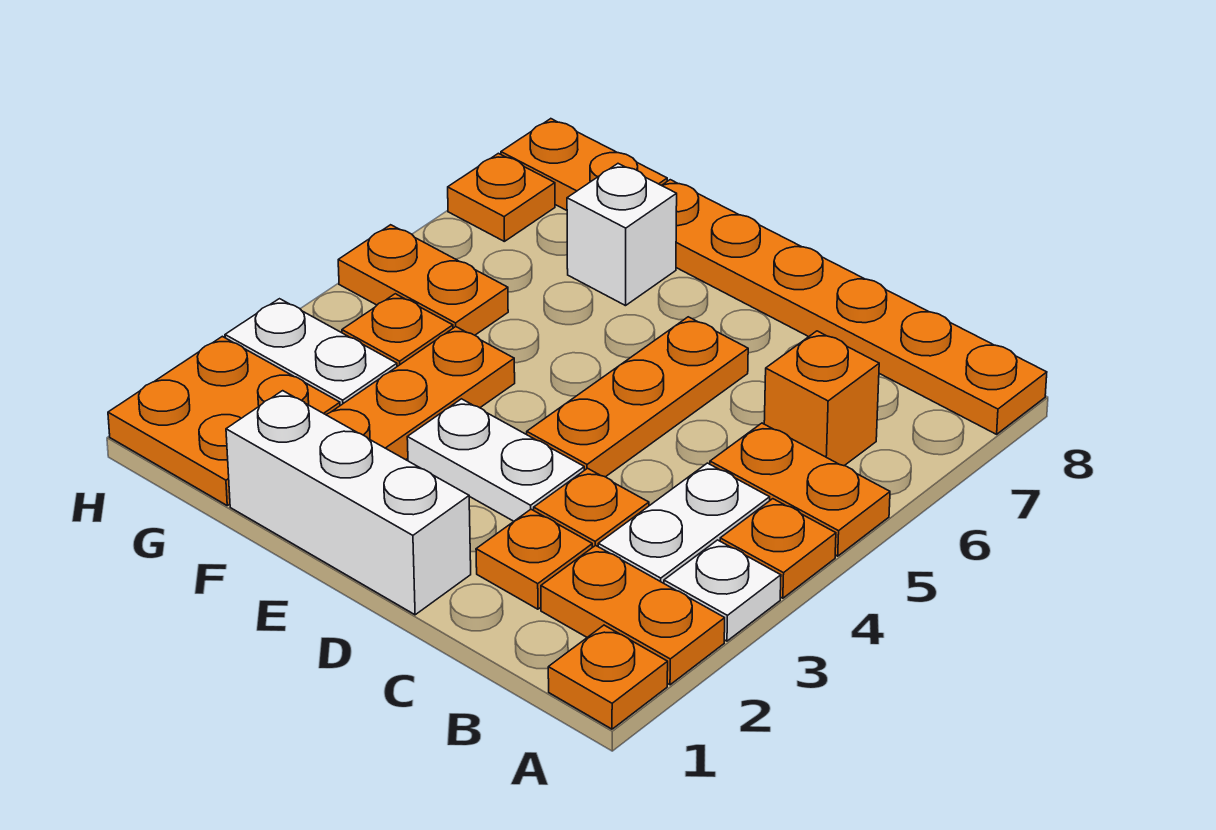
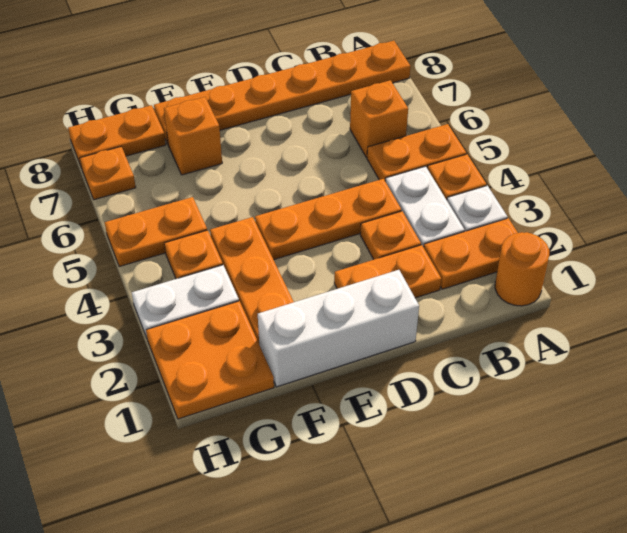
orange 1x1 plate [548,625,668,729] -> orange 1x1 round brick [495,232,549,306]
orange 1x1 plate [476,509,592,609] -> orange 1x2 plate [334,245,441,298]
white 1x2 plate [407,399,584,521] -> none
orange 1x3 plate [527,317,748,477] -> orange 1x3 plate turned to [255,179,401,260]
white 1x1 brick [567,164,677,306] -> orange 1x1 brick [164,97,222,175]

